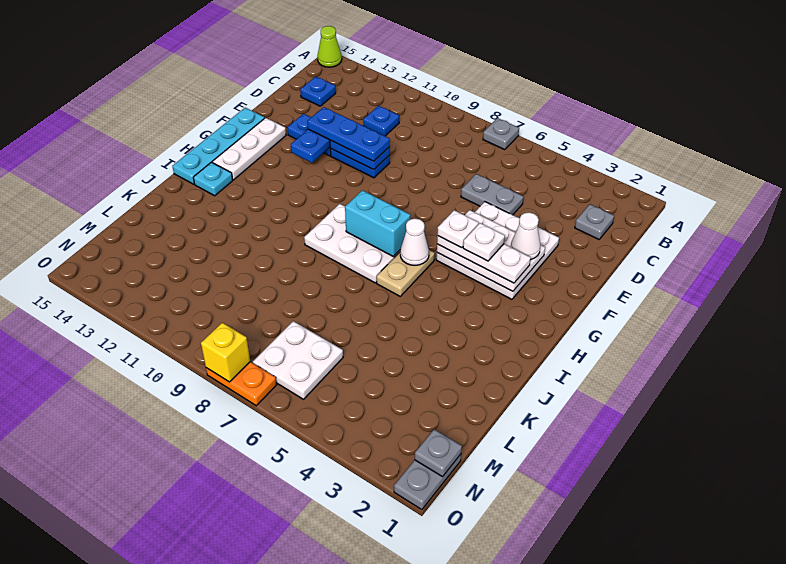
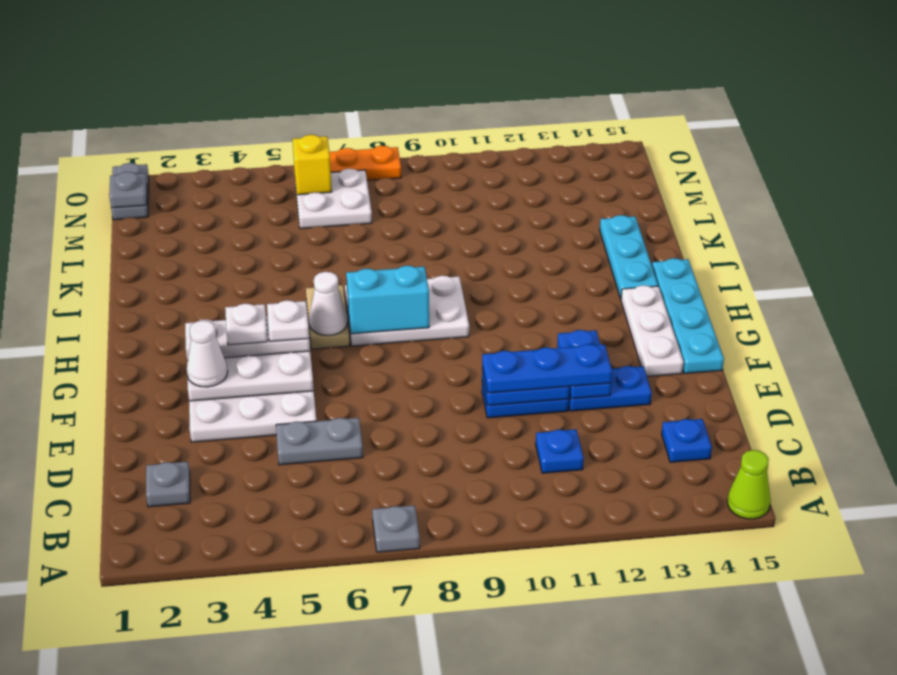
cyan 1x1 plate [193,162,233,196] -> cyan 1x3 plate [600,215,658,299]
yellow 1x1 brick [201,323,250,382] -> yellow 1x1 brick moved to [293,135,332,195]

